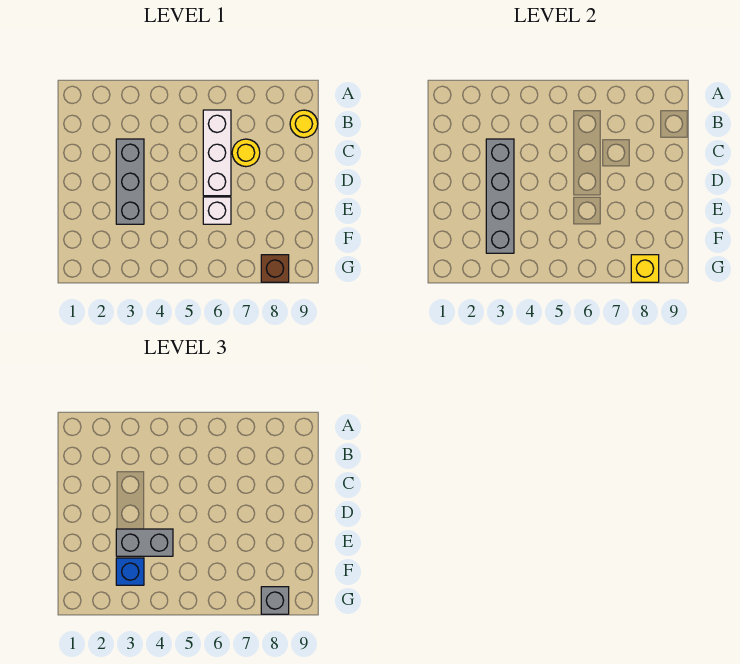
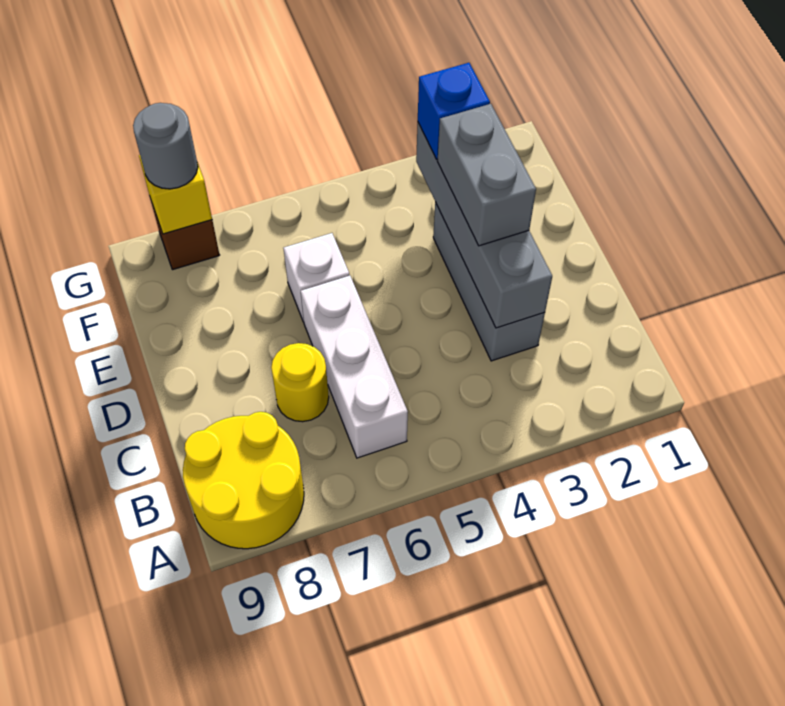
yellow 1x1 round brick [290,110,318,138] -> yellow 2x2 round brick [183,412,304,549]
grey 1x2 brick [116,529,173,556] -> grey 1x2 brick turned to [437,104,536,246]
grey 1x1 brick [261,587,289,614] -> grey 1x1 round brick [133,103,198,189]

